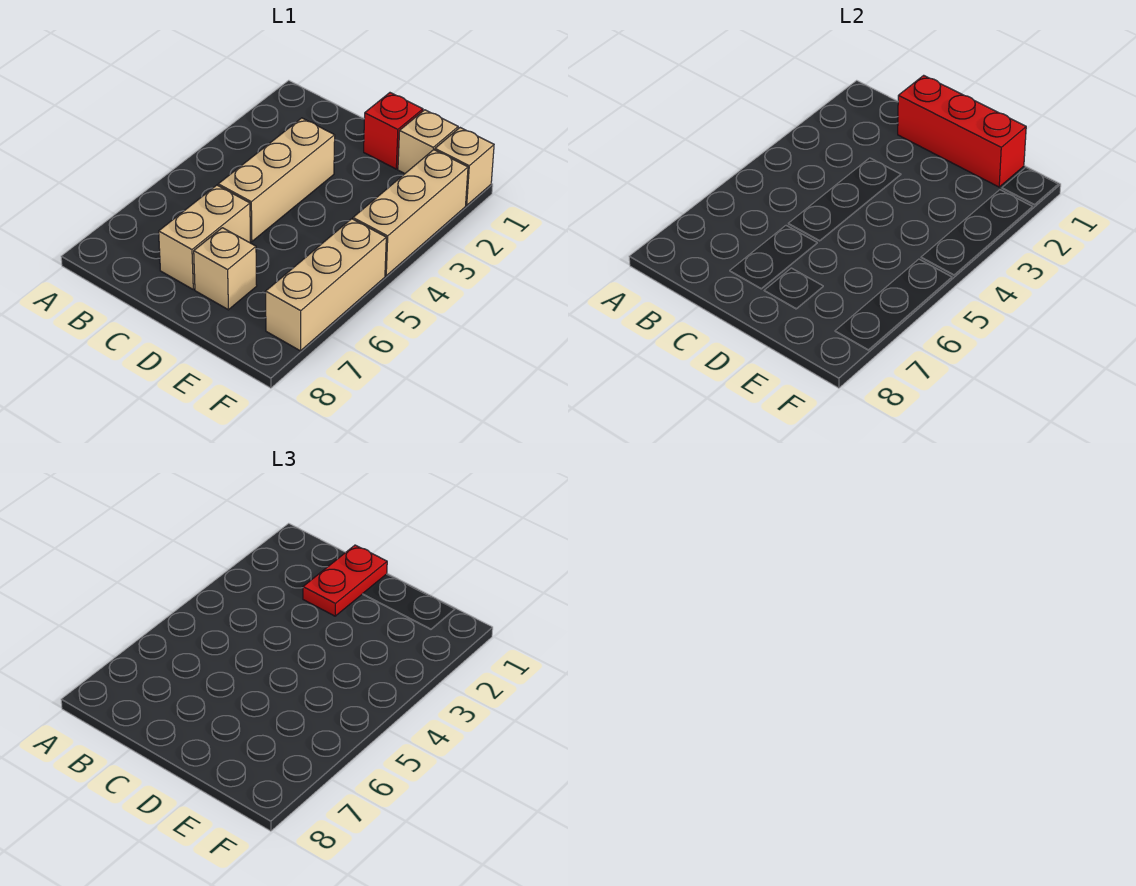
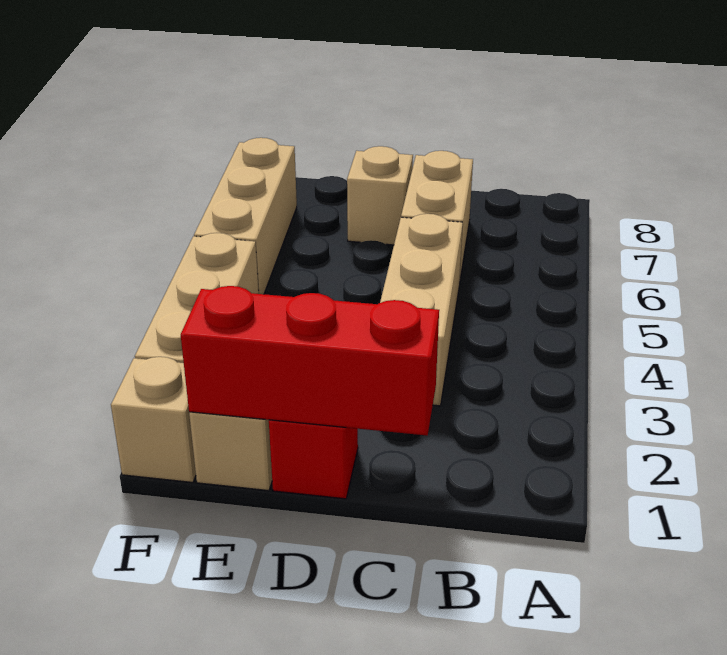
red 1x2 plate [303,545,387,616] -> none

